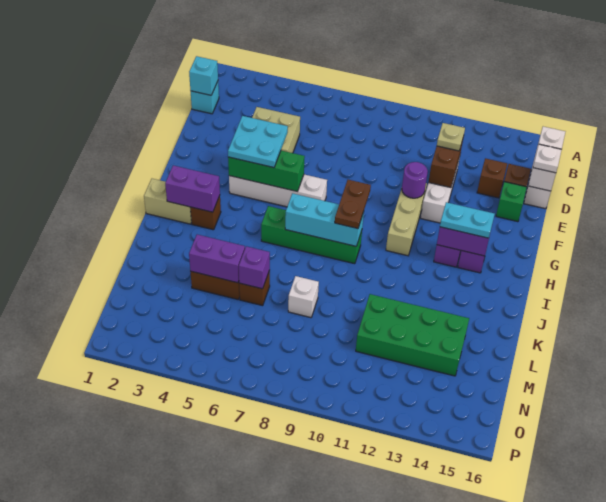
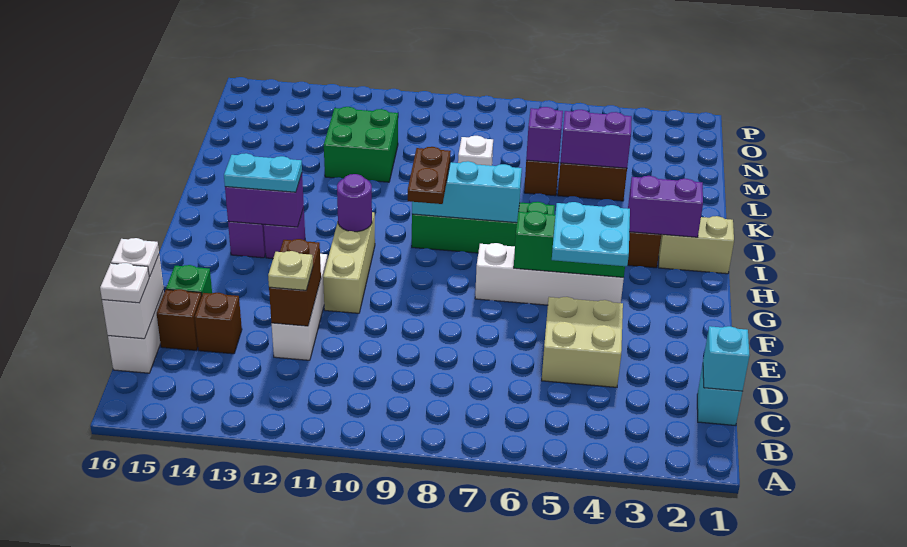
purple 1x1 round brick [402,162,428,198] -> purple 1x1 round brick moved to [337,174,372,232]
green 2x4 brick [356,294,469,376] -> green 2x2 brick [324,107,398,182]

